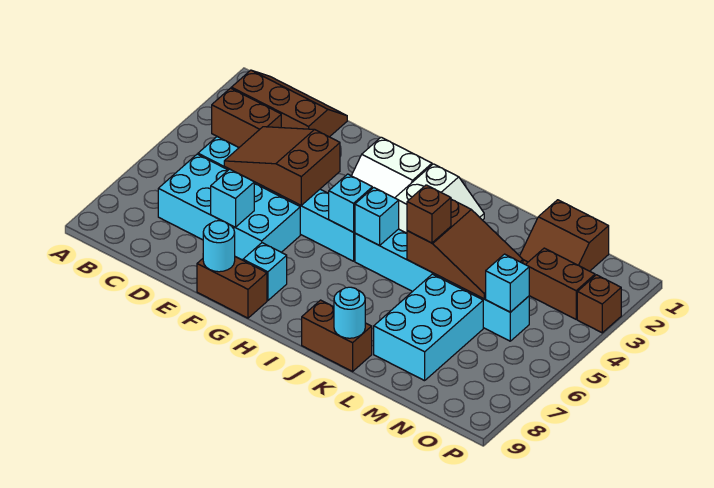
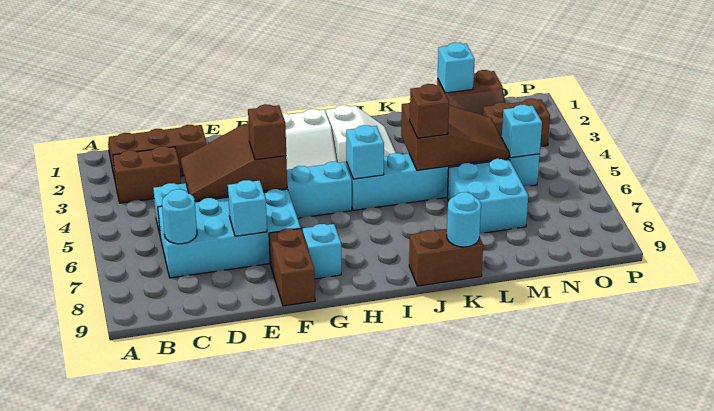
brown 1x2 brick [197,257,267,318] -> brown 1x2 brick turned to [269,229,315,306]
cyan 1x1 round brick [203,221,235,272] -> cyan 1x1 round brick moved to [162,189,197,244]
cyan 1x1 brick [328,174,372,232] -> cyan 1x1 brick moved to [438,43,475,93]
cyan 2x3 brick [374,274,483,381] -> cyan 2x2 brick [447,159,528,233]
brown 1x1 brick [577,275,621,333] -> brown 1x1 brick moved to [248,104,286,160]

